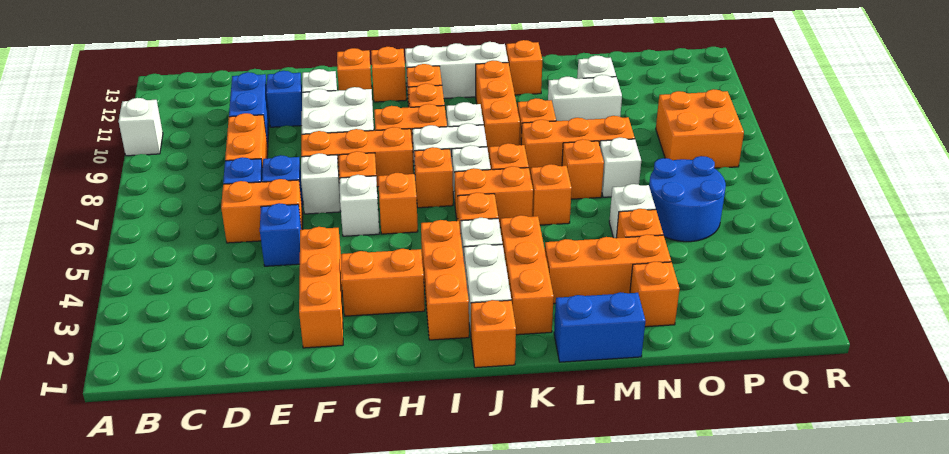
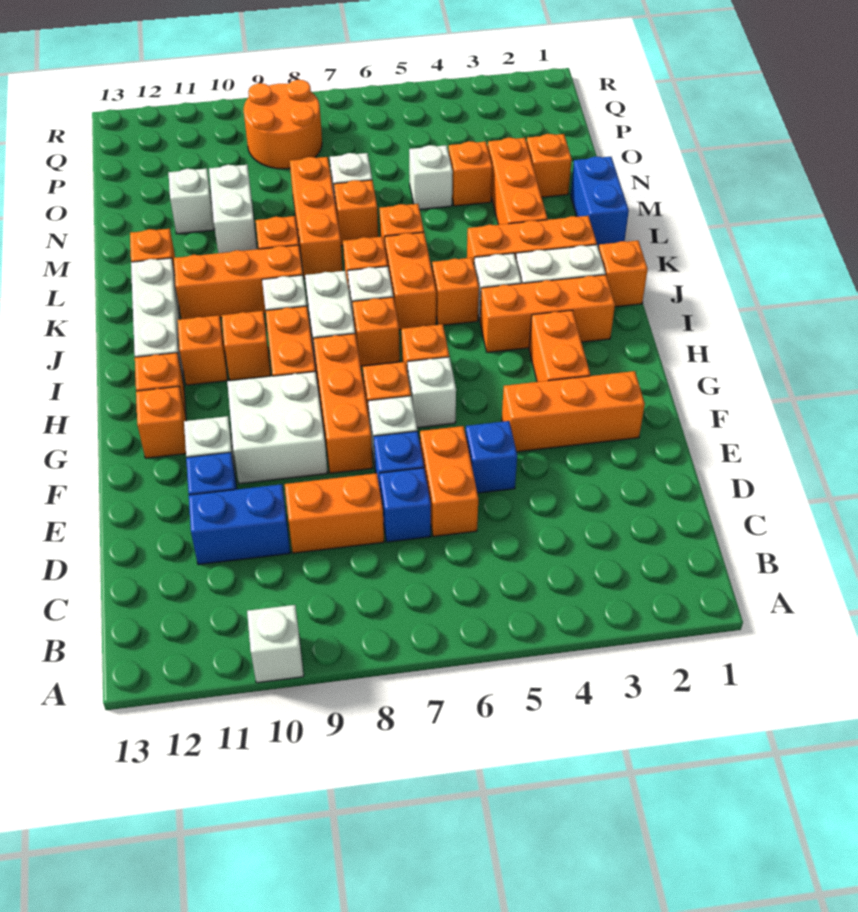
blue 2x2 round brick [649,156,726,242] -> none
orange 2x2 brick [656,89,744,168] -> orange 2x2 round brick [244,80,322,169]

